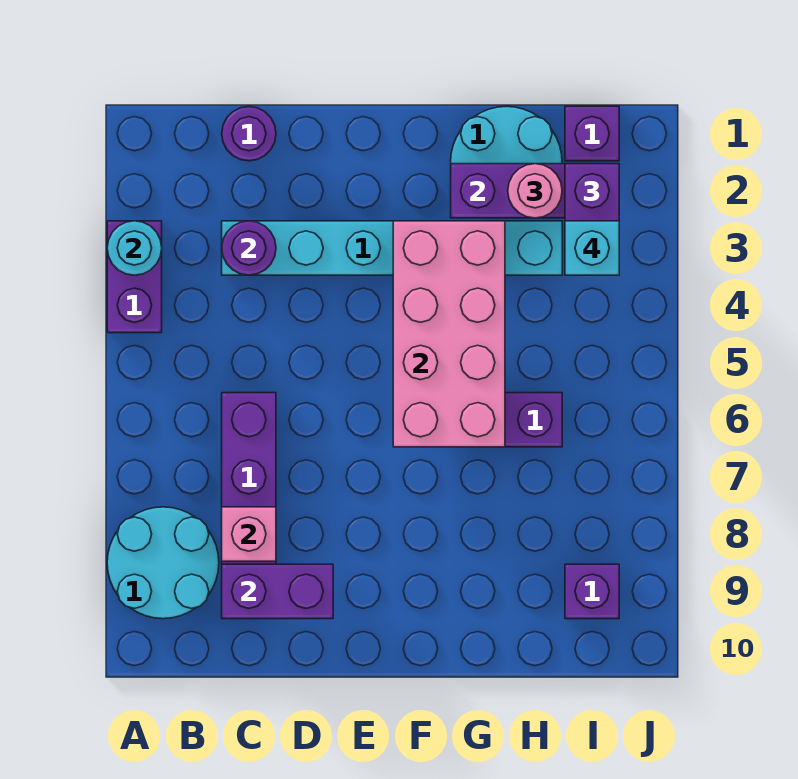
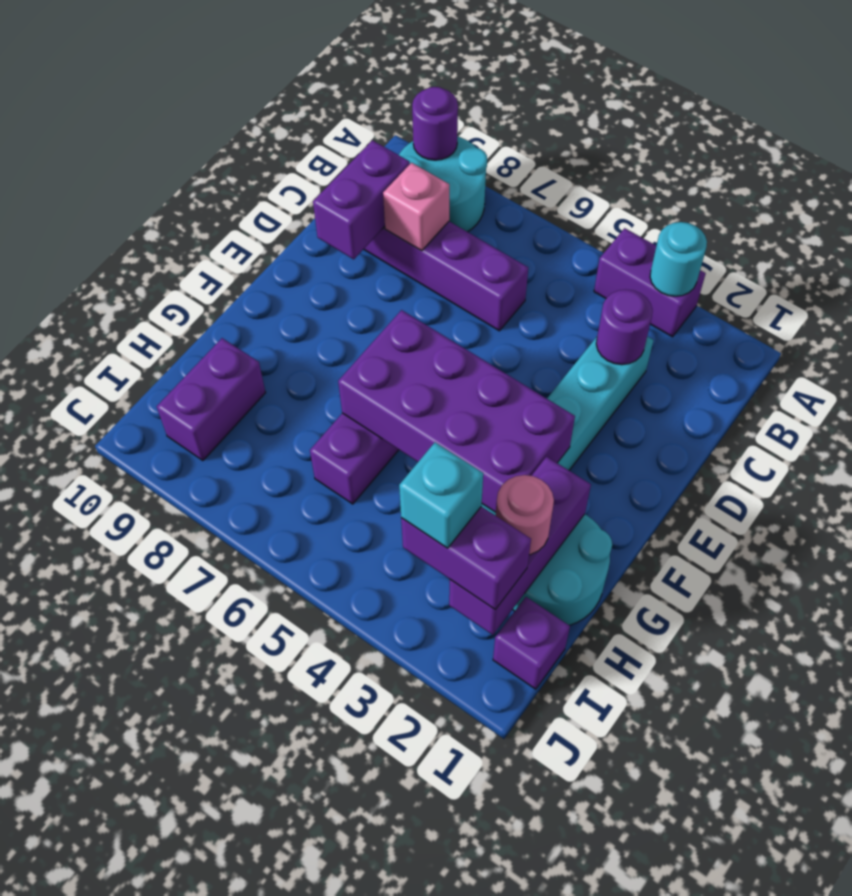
purple 1x1 round brick [222,107,276,161] -> purple 1x1 round brick moved to [412,87,458,160]
pink 2x4 brick [393,221,505,447] -> purple 2x4 brick [338,310,575,512]
purple 1x1 brick [565,564,619,619] -> purple 1x2 brick [157,338,266,461]

